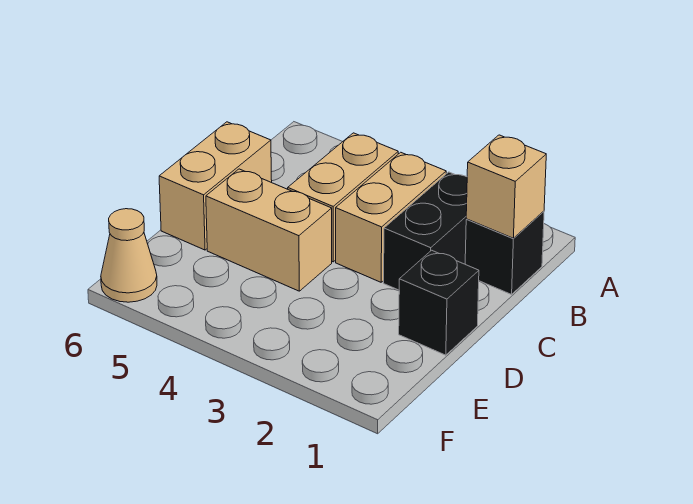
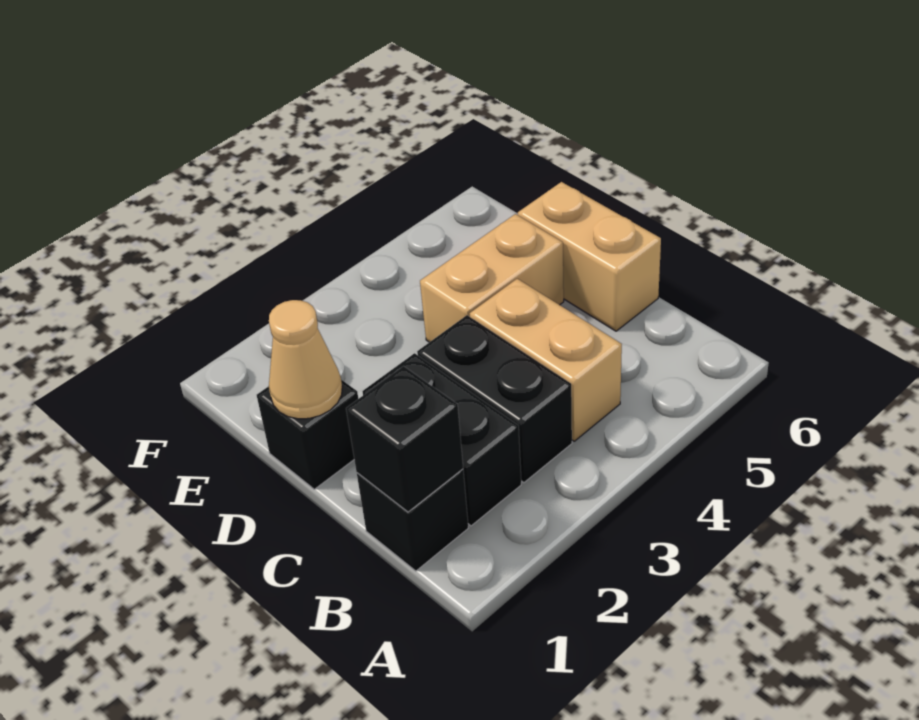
tan 1x1 brick [466,135,546,238] -> black 1x1 brick [346,366,463,512]
tan 1x2 brick [336,152,446,282] -> black 1x2 brick [417,315,572,483]
tan 1x1 cone [101,209,157,302] -> tan 1x1 cone moved to [269,300,342,419]

